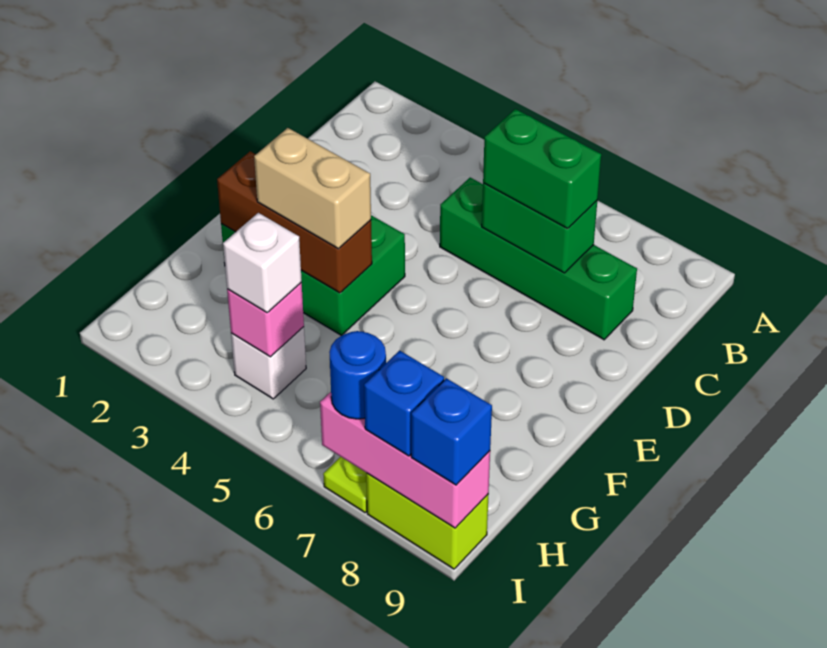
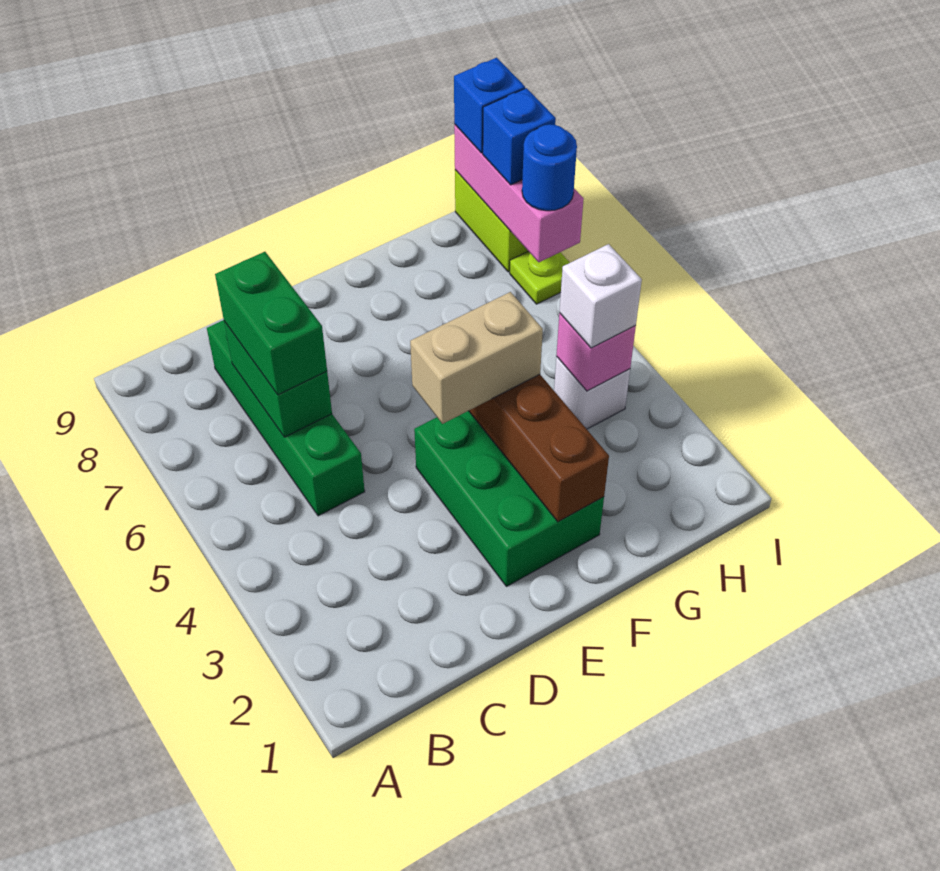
tan 1x2 brick [254,128,371,249] -> tan 1x2 brick turned to [410,292,543,424]

